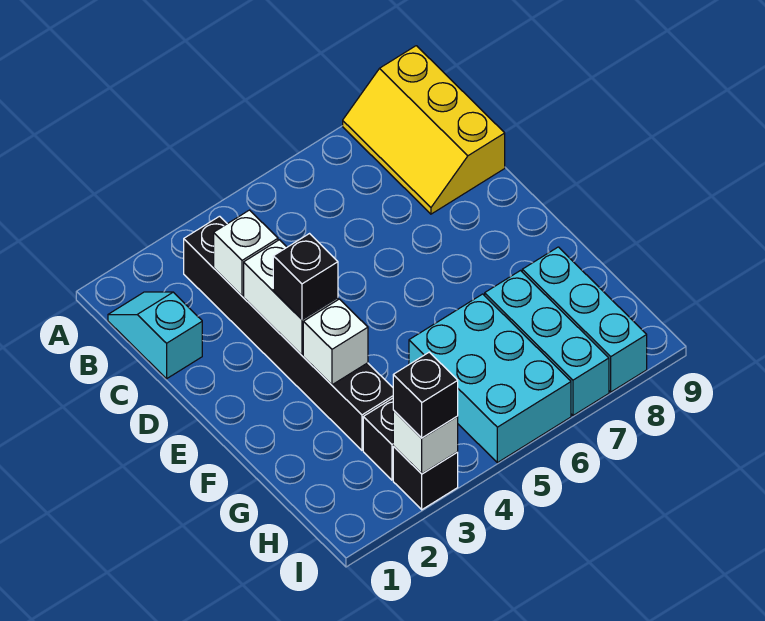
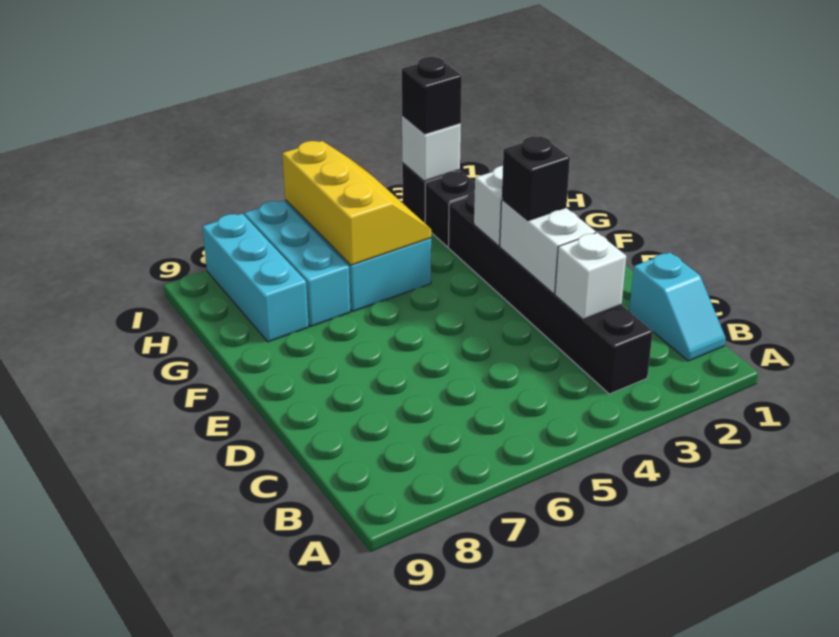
yellow 2x3 slope [343,46,505,214] -> yellow 2x3 slope moved to [282,141,431,265]

